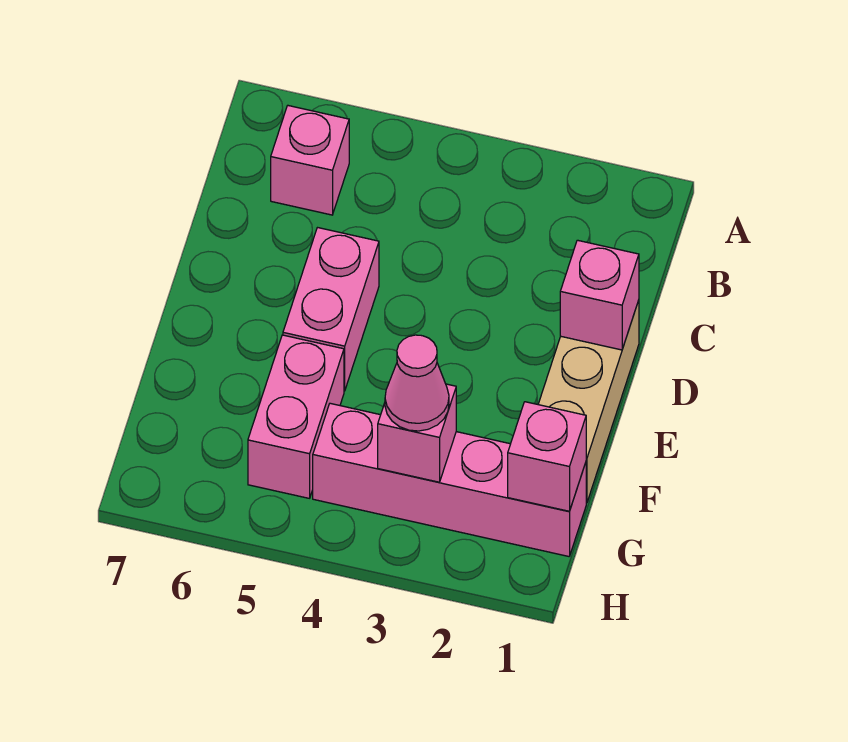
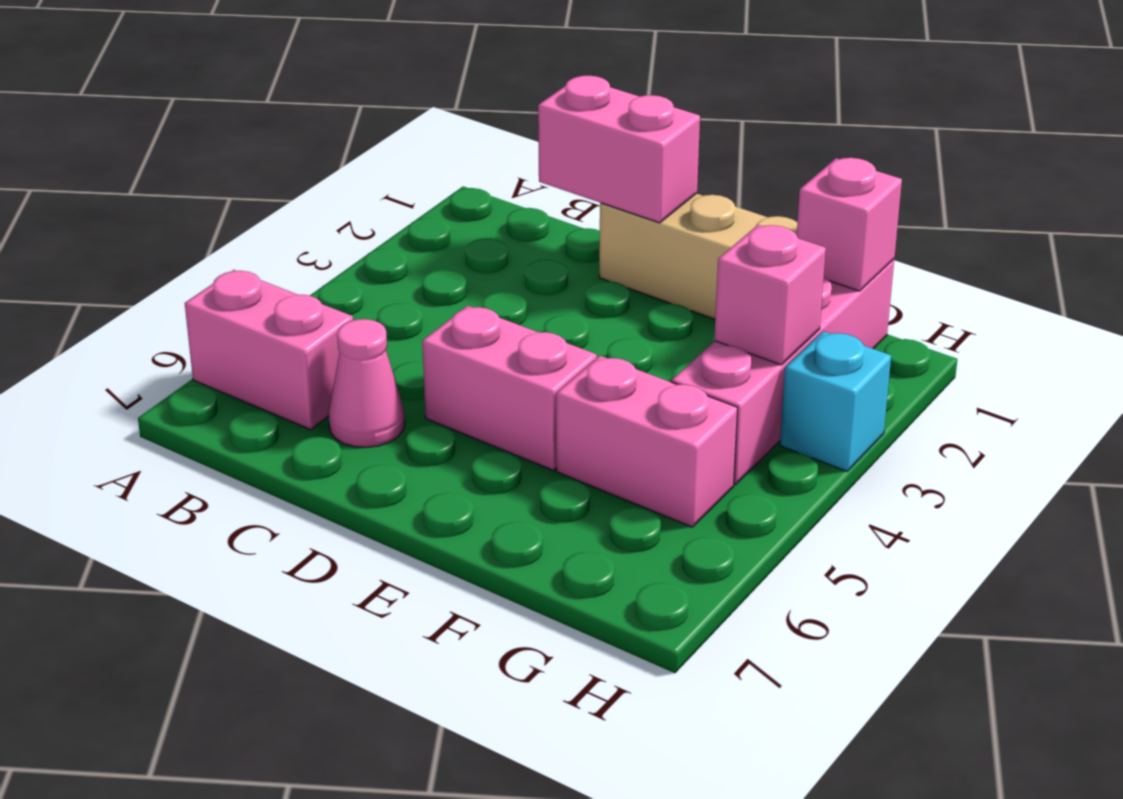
pink 1x1 brick [271,106,349,215] -> pink 1x2 brick [185,270,353,429]
pink 1x1 brick [560,240,639,350] -> pink 1x2 brick [538,76,700,223]
pink 1x1 cone [385,335,449,431] -> pink 1x1 cone moved to [328,319,405,447]
none -> cyan 1x1 brick [780,331,891,471]

